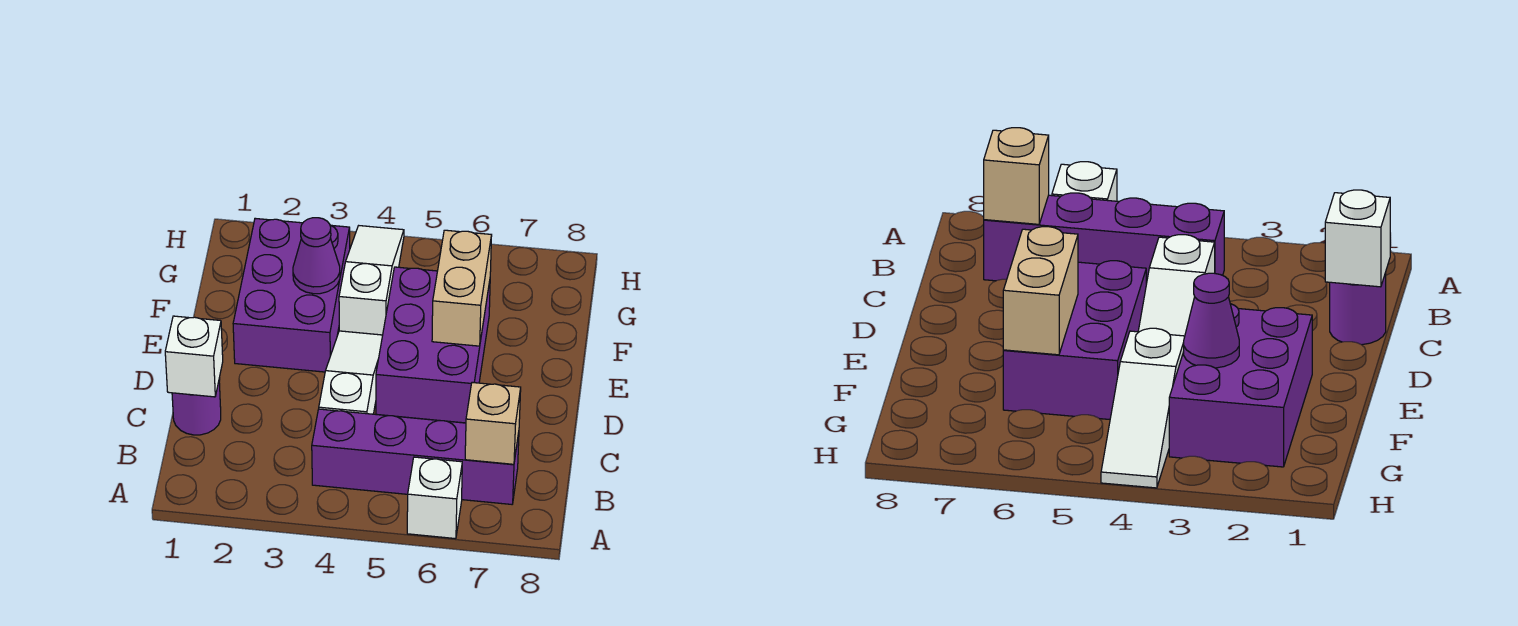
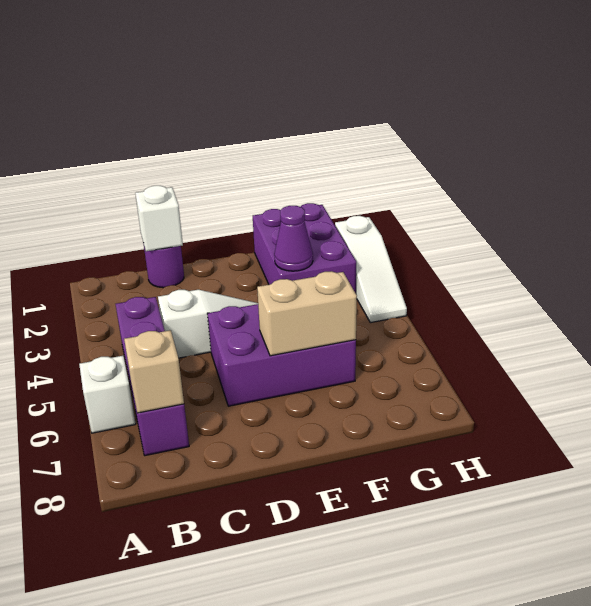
purple 2x3 brick [233,218,350,372] -> purple 2x3 brick turned to [253,203,356,293]
white 1x3 slope [339,226,404,335] -> white 1x3 slope turned to [335,216,407,323]

